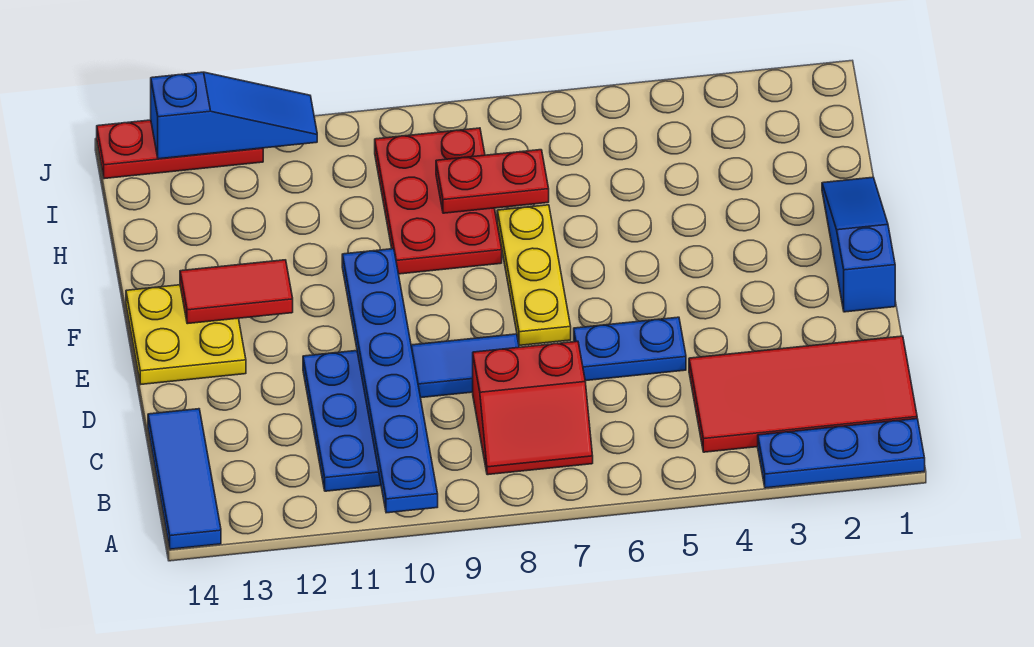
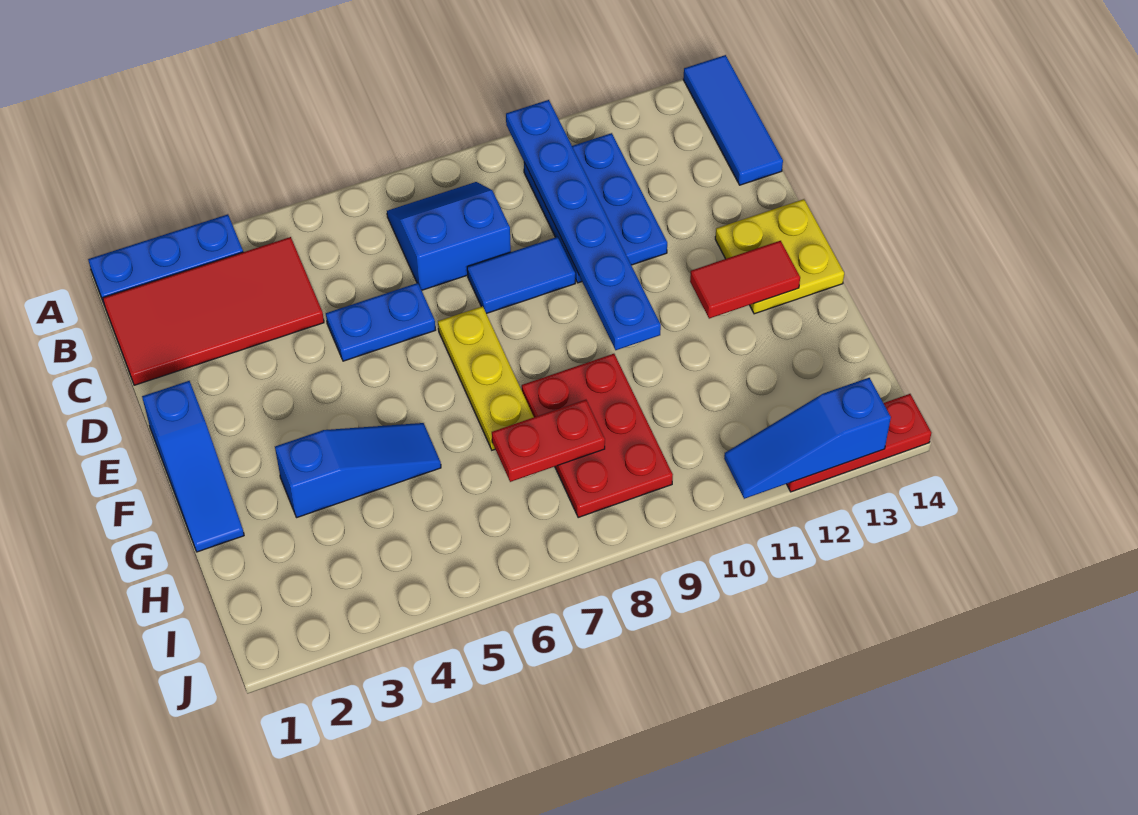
red 2x2 slope [473,341,593,475] -> blue 2x2 slope [387,182,511,290]
none -> blue 1x3 slope [275,423,441,518]

